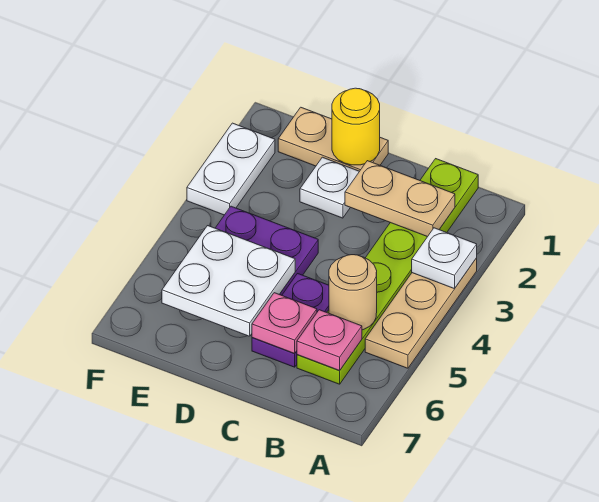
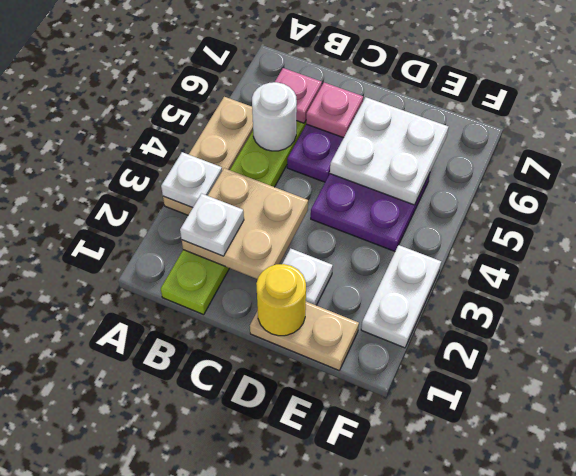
tan 1x2 plate [345,161,455,237] -> tan 2x2 plate [182,168,308,279]
none -> white 1x1 plate [180,194,244,256]
tan 1x1 round brick [329,255,377,330] -> white 1x1 round brick [252,82,297,151]

